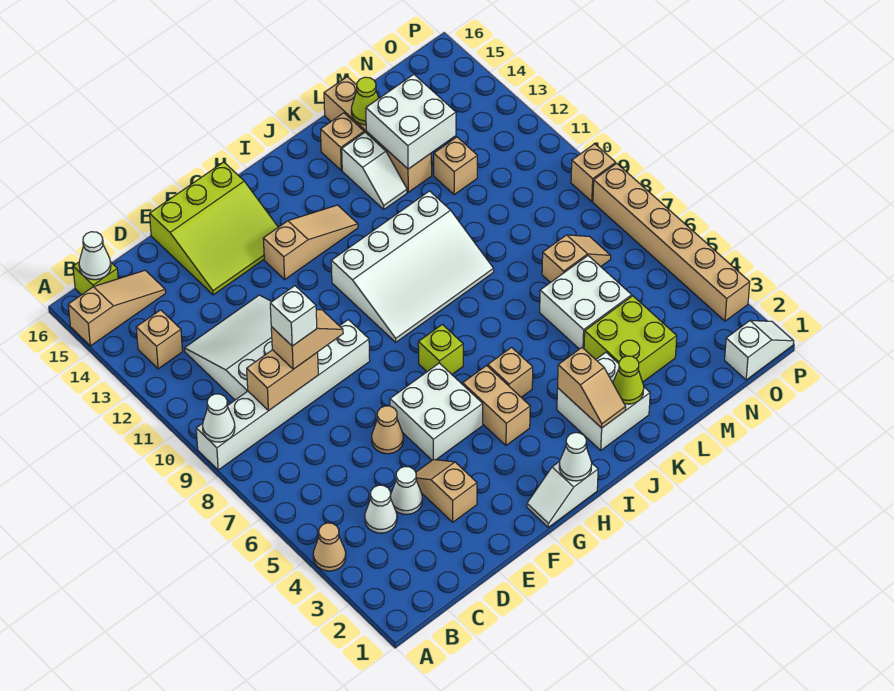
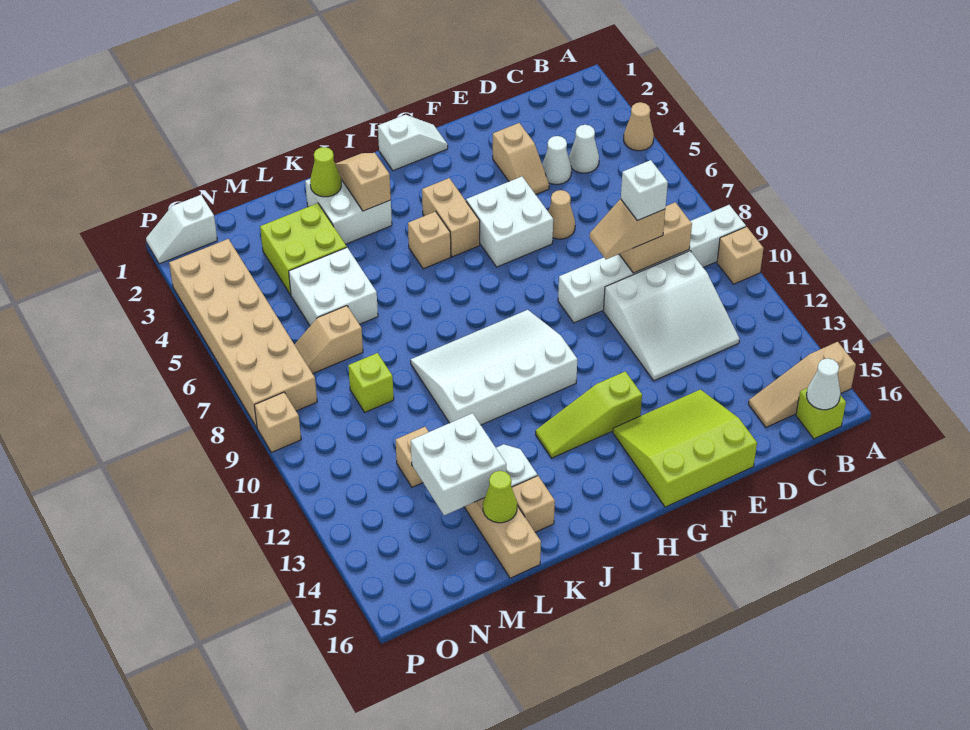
white 1x1 cone [203,394,235,442] -> none
tan 1x1 brick [136,310,182,369] -> tan 1x1 brick moved to [717,227,764,284]
tan 1x3 slope [263,205,358,279] -> lime 1x3 slope [536,371,642,458]
white 1x1 cone [559,433,592,481] -> none
lime 1x1 brick [418,324,463,374] -> lime 1x1 brick moved to [348,353,394,412]
tan 1x6 brick [593,163,750,321] -> tan 2x6 brick [169,239,317,427]

